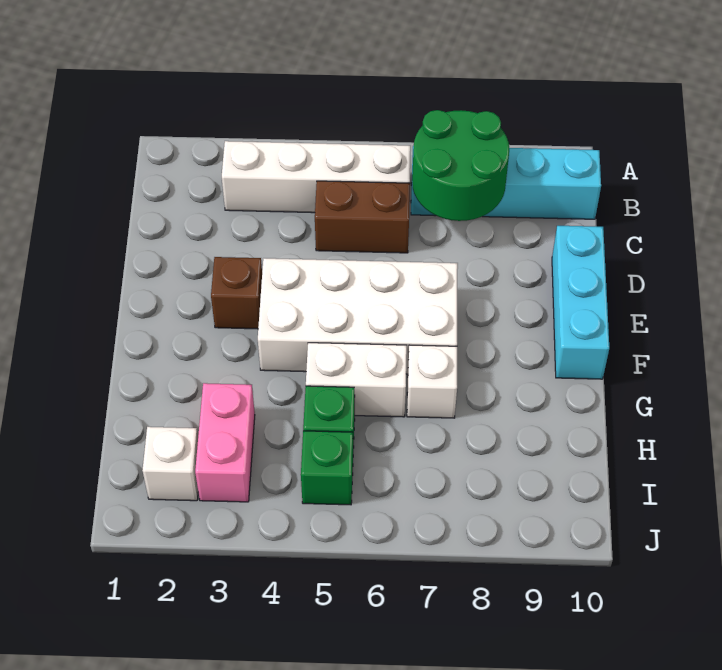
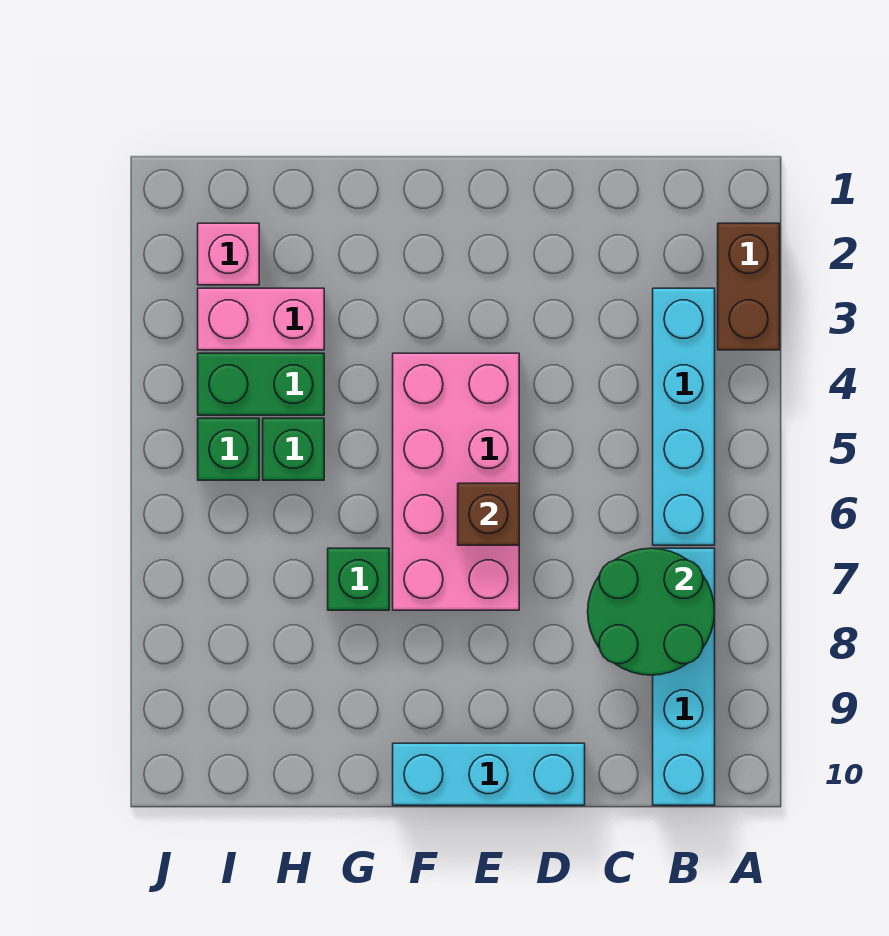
white 1x4 brick [222,141,411,213] -> cyan 1x4 brick [653,288,715,545]
brown 1x2 brick [315,181,410,253] -> brown 1x2 brick moved to [718,223,780,350]
brown 1x1 brick [211,257,262,329] -> brown 1x1 brick moved to [458,483,519,545]
white 2x4 brick [258,258,458,374] -> pink 2x4 brick [393,353,519,610]
white 1x2 brick [306,343,407,417] -> none
white 1x1 brick [407,345,457,418] -> green 1x1 brick [328,548,389,610]
none -> green 1x2 brick [198,353,324,415]
white 1x1 brick [142,427,198,501] -> pink 1x1 brick [198,223,259,285]

